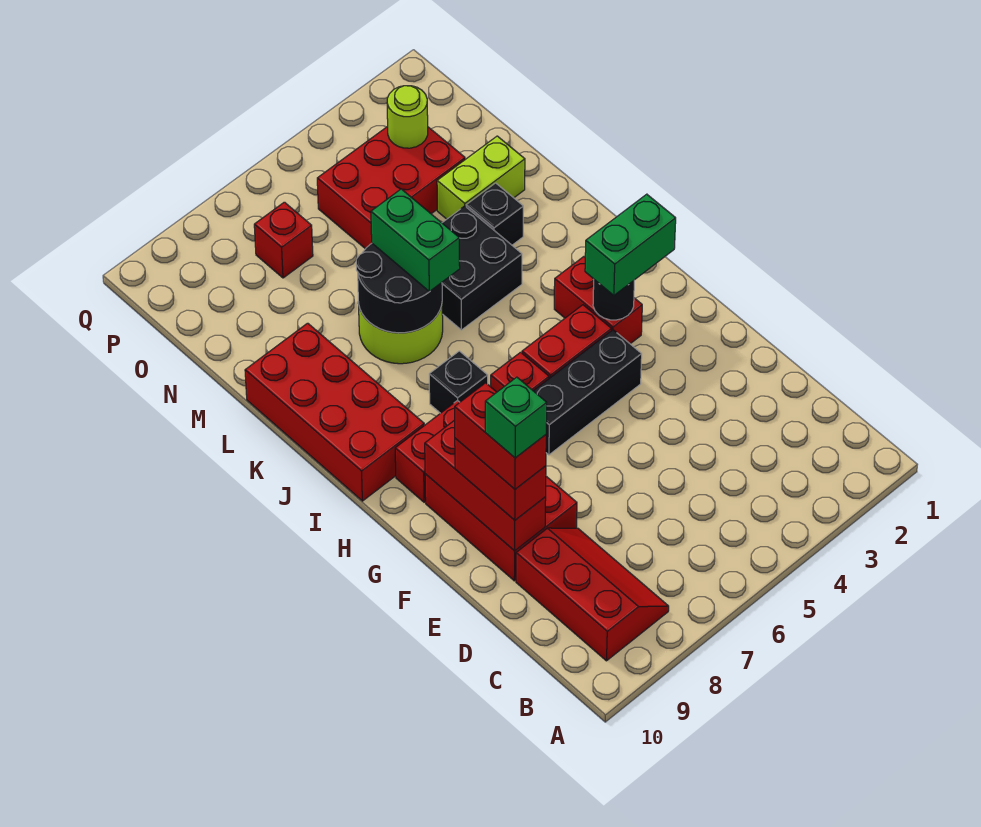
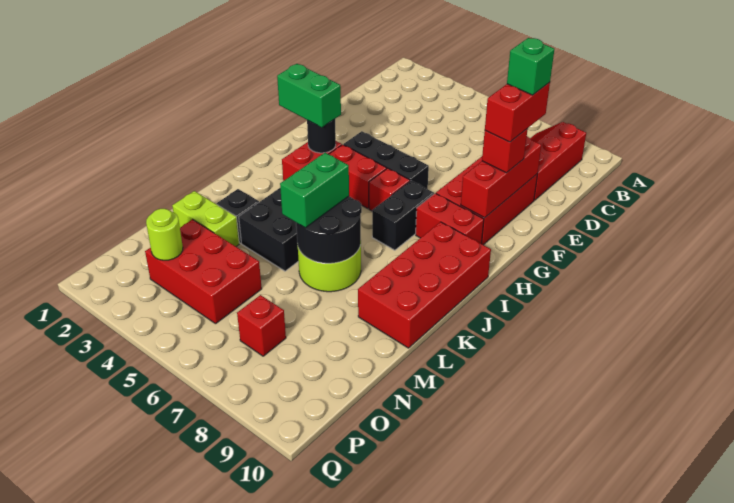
red 1x2 brick [455,438,546,520] -> red 1x1 brick [482,129,528,173]
black 1x1 brick [429,351,488,413] -> black 1x2 brick [372,181,434,250]

